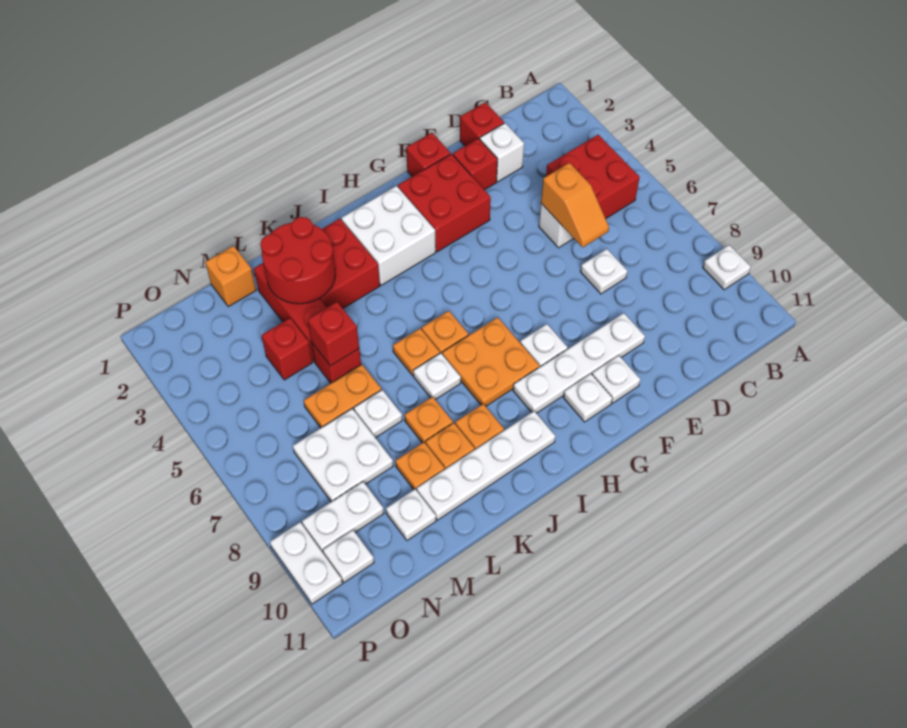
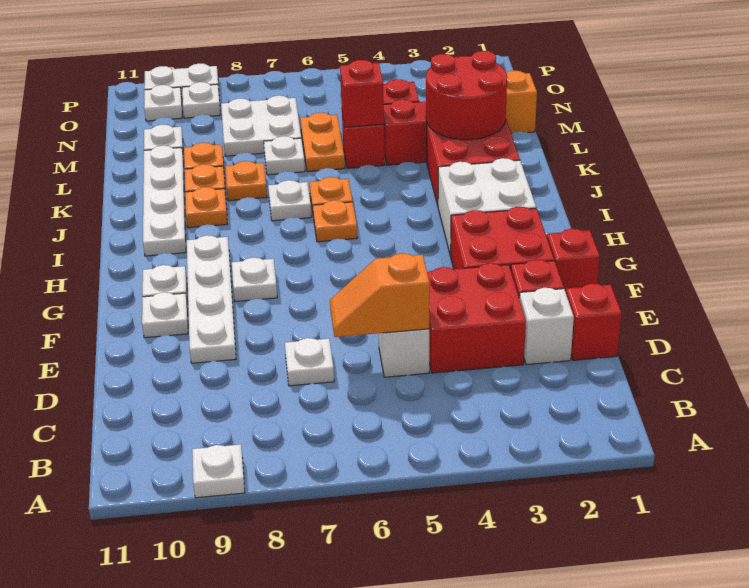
red 2x2 brick [546,135,640,219] -> red 2x2 brick moved to [427,263,526,373]
orange 2x2 plate [442,317,540,406] -> none
white 1x2 plate [302,482,384,552] -> white 1x1 plate [182,82,220,118]

